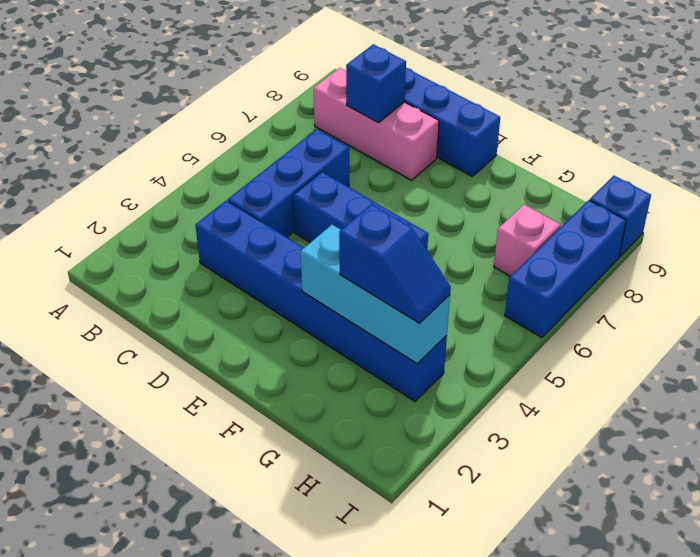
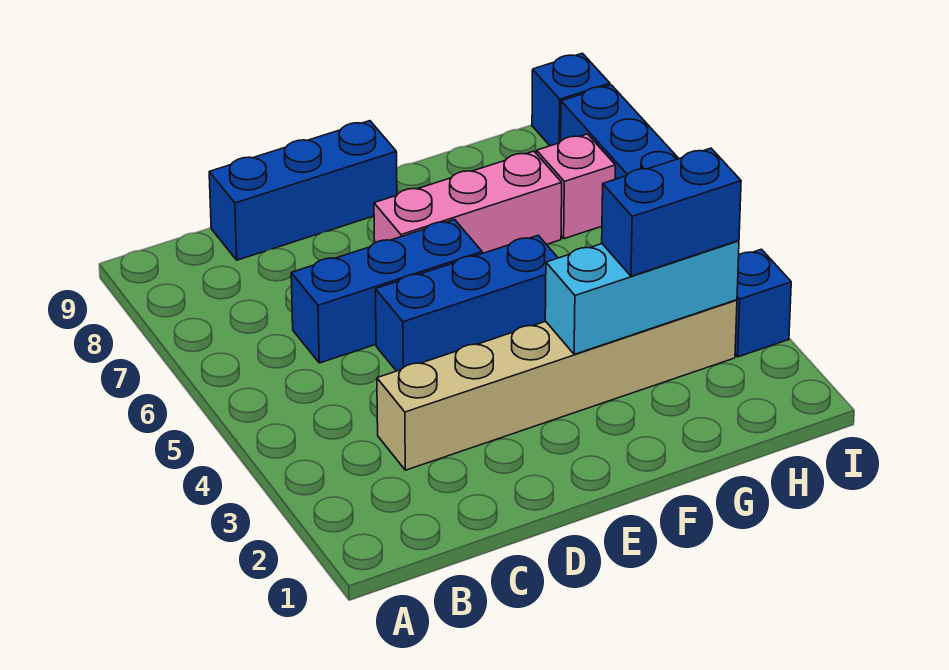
pink 1x3 brick [314,68,439,180] -> pink 1x3 brick moved to [374,151,562,254]
blue 1x6 brick [195,201,447,401] -> tan 1x6 brick [377,300,737,470]
blue 1x3 brick [228,129,349,237] -> blue 1x3 brick turned to [291,219,482,363]
blue 1x1 brick [346,44,406,123] -> blue 1x1 brick moved to [735,249,791,357]
blue 1x2 slope [339,204,451,323] -> blue 1x2 brick [602,148,741,276]

